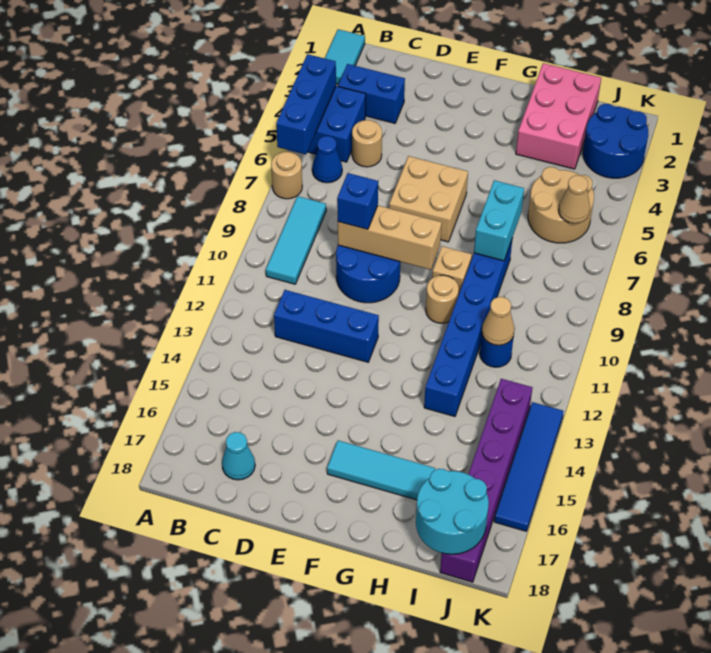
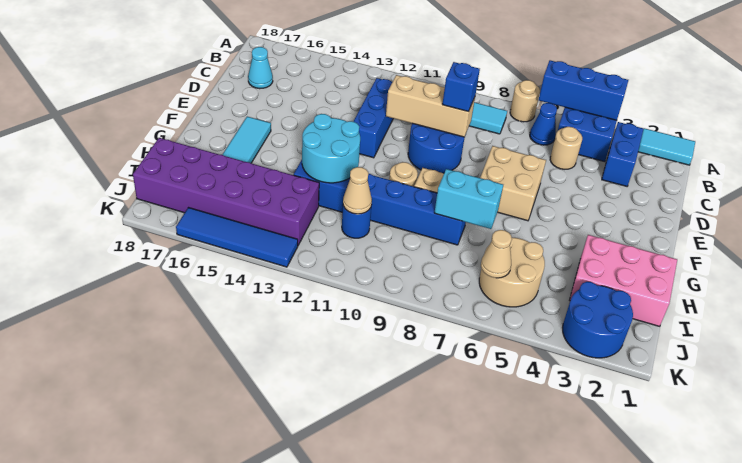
tan 1x3 brick [338,206,442,270] -> tan 1x3 brick turned to [386,75,475,137]
cyan 2x2 round brick [416,469,489,554] -> cyan 2x2 round brick moved to [302,114,360,183]
purple 1x6 brick [440,379,533,582] -> purple 2x6 brick [133,138,319,245]

